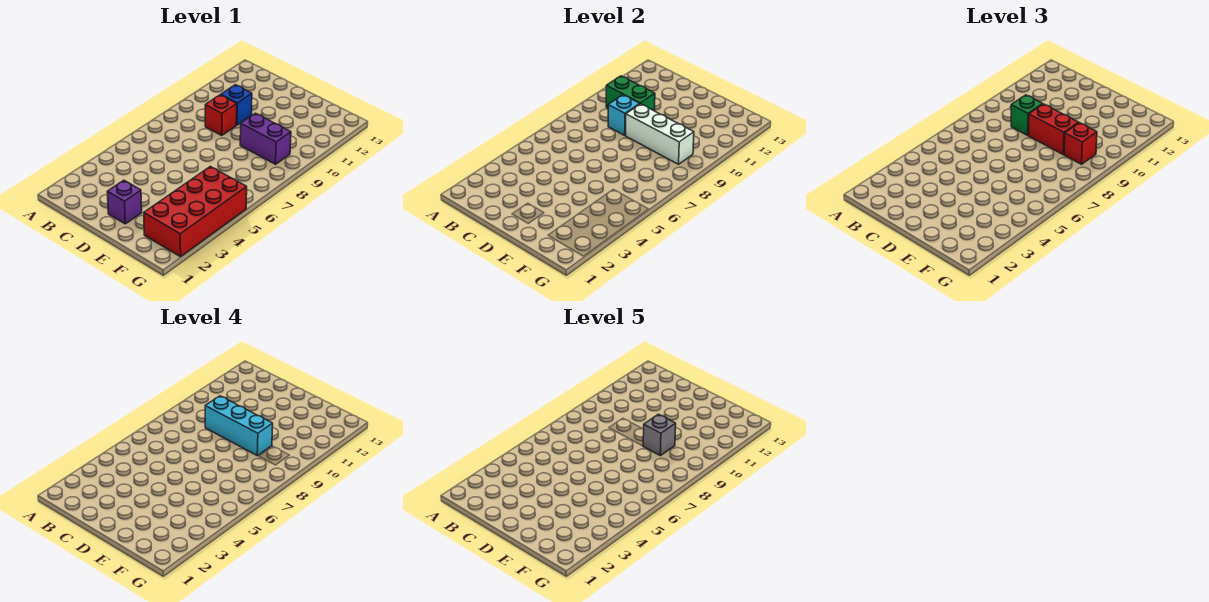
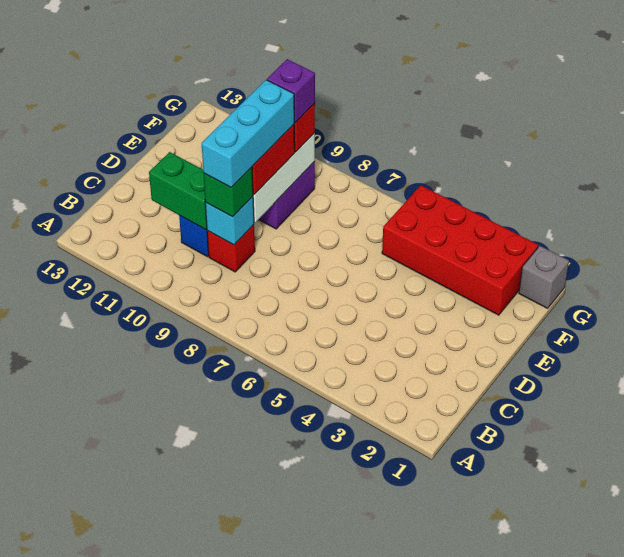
green 1x2 brick [606,76,655,111] -> green 1x2 brick turned to [149,152,207,229]
purple 1x1 brick [107,180,142,224] -> purple 1x1 brick moved to [267,59,315,123]
grey 1x1 brick [643,414,676,456] -> grey 1x1 brick moved to [519,246,569,308]

